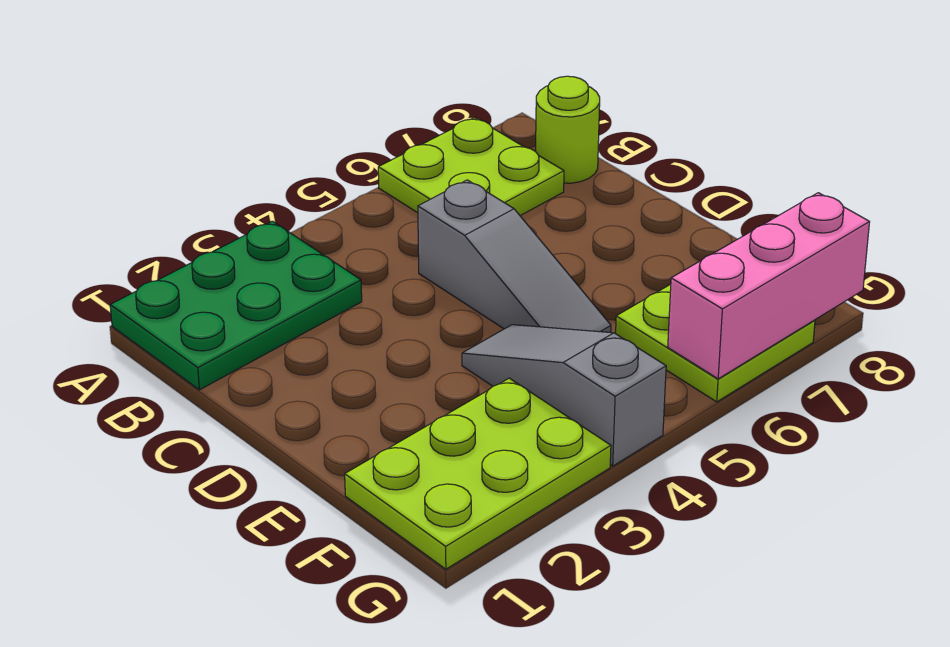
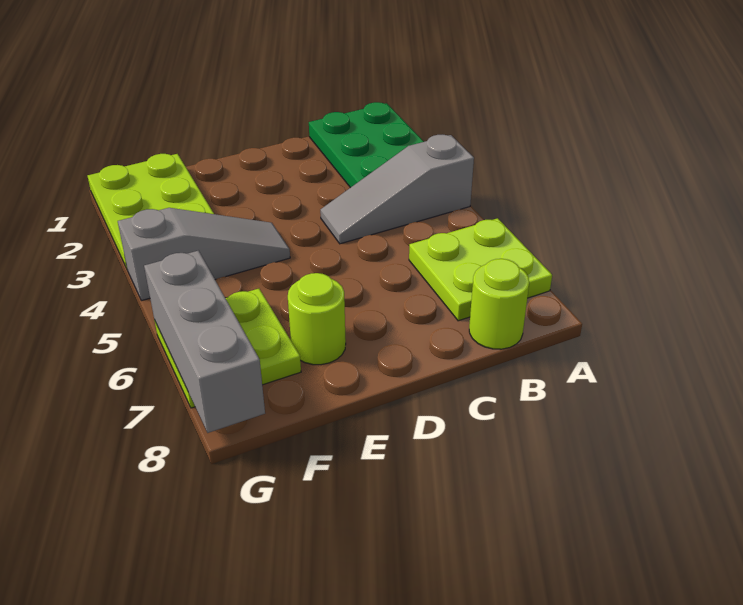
grey 1x3 slope [418,180,611,332] -> grey 1x3 slope moved to [320,135,474,244]
none -> lime 1x1 round brick [288,273,346,365]
pink 1x3 brick [668,193,870,379] -> grey 1x3 brick [144,251,265,433]

